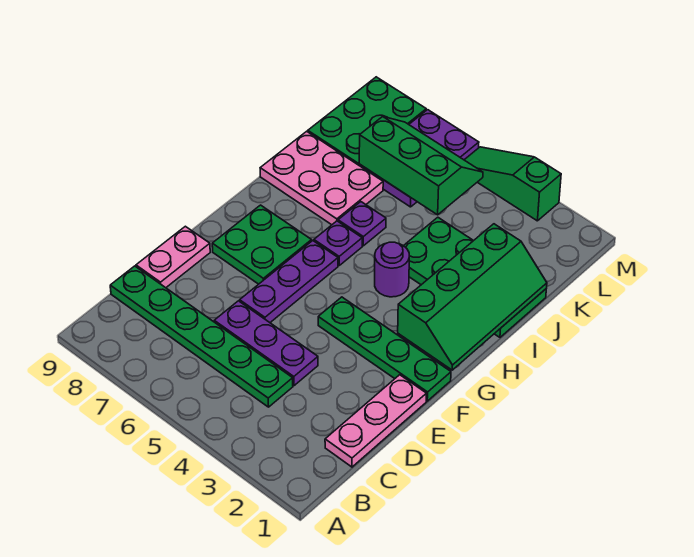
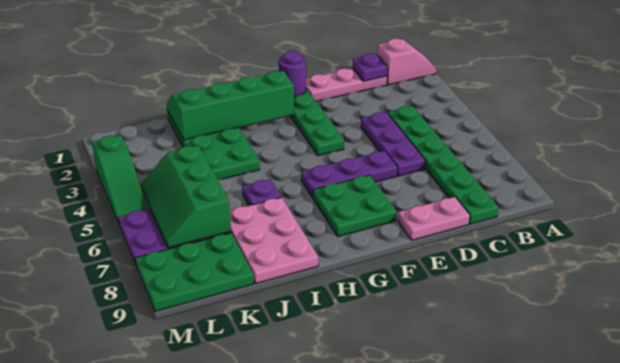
none -> pink 1x2 slope [378,39,436,85]
purple 1x1 round brick [375,242,409,297] -> purple 1x1 round brick moved to [279,51,306,97]
purple 1x1 plate [314,221,362,265] -> purple 1x1 plate moved to [352,54,388,81]

